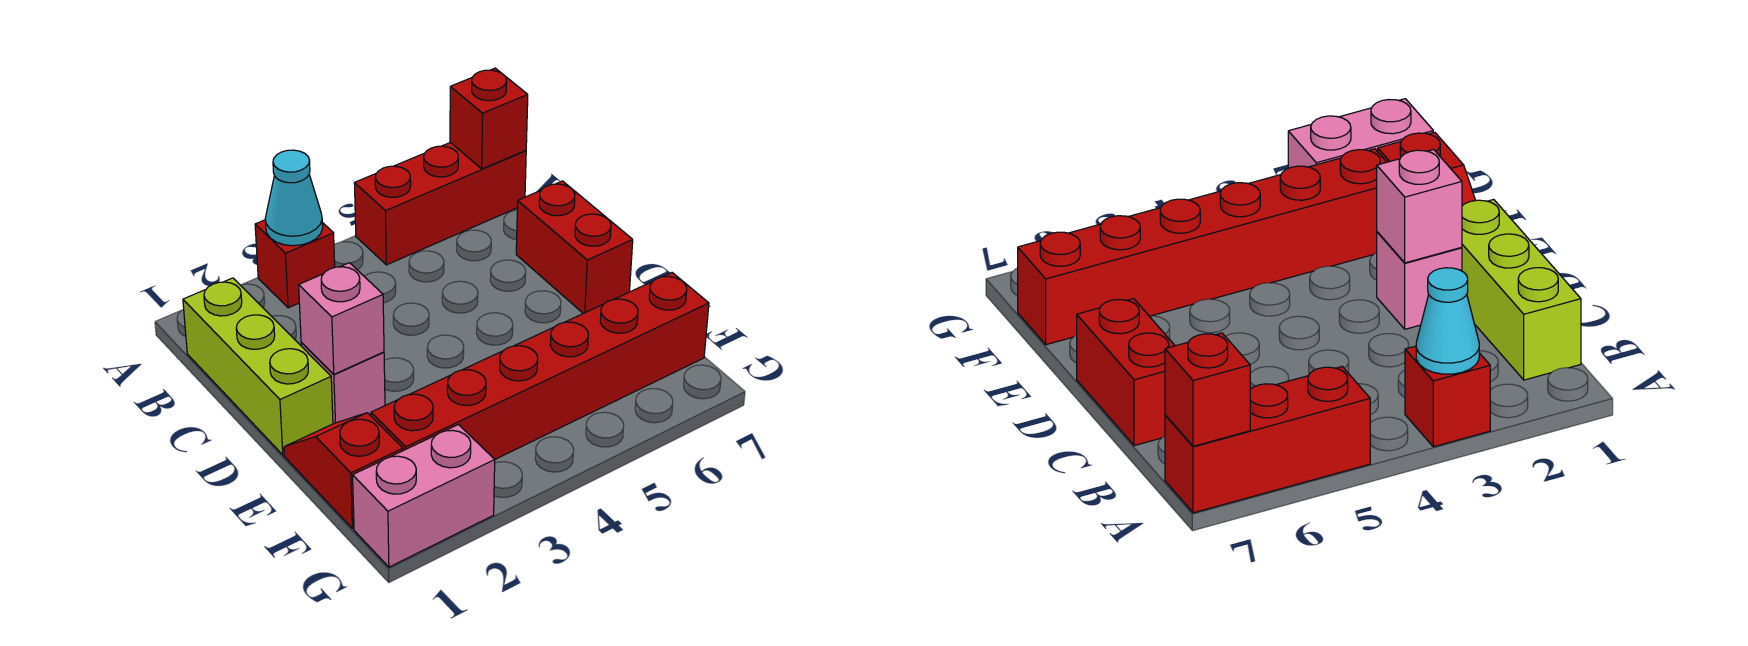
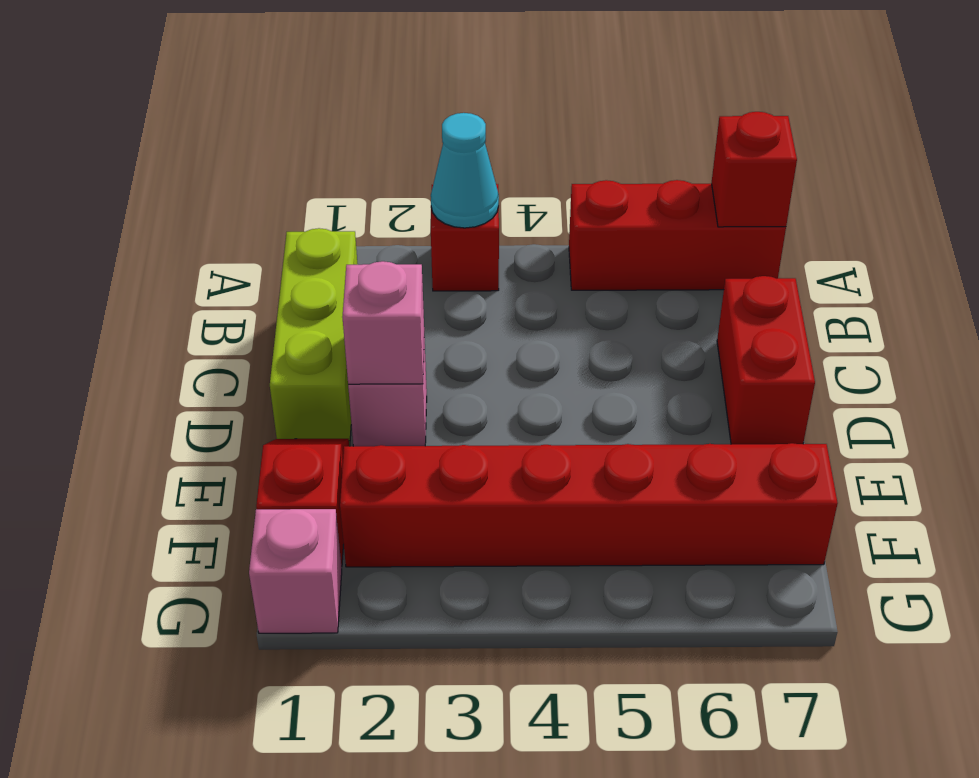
pink 1x2 brick [353,425,495,567] -> pink 1x1 brick [249,509,342,633]

